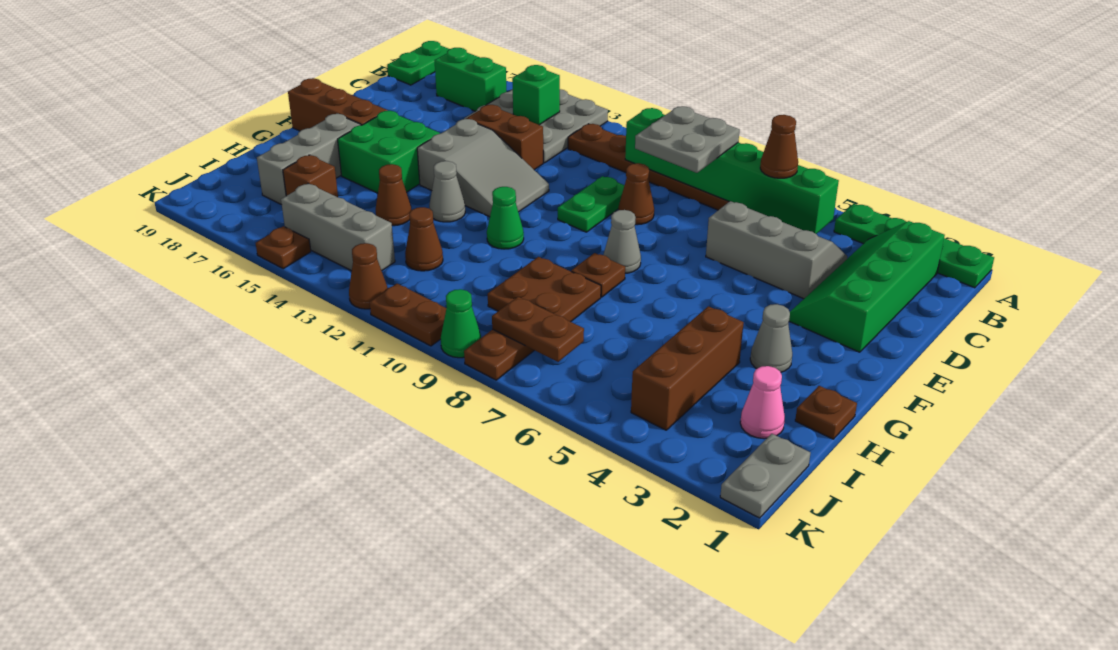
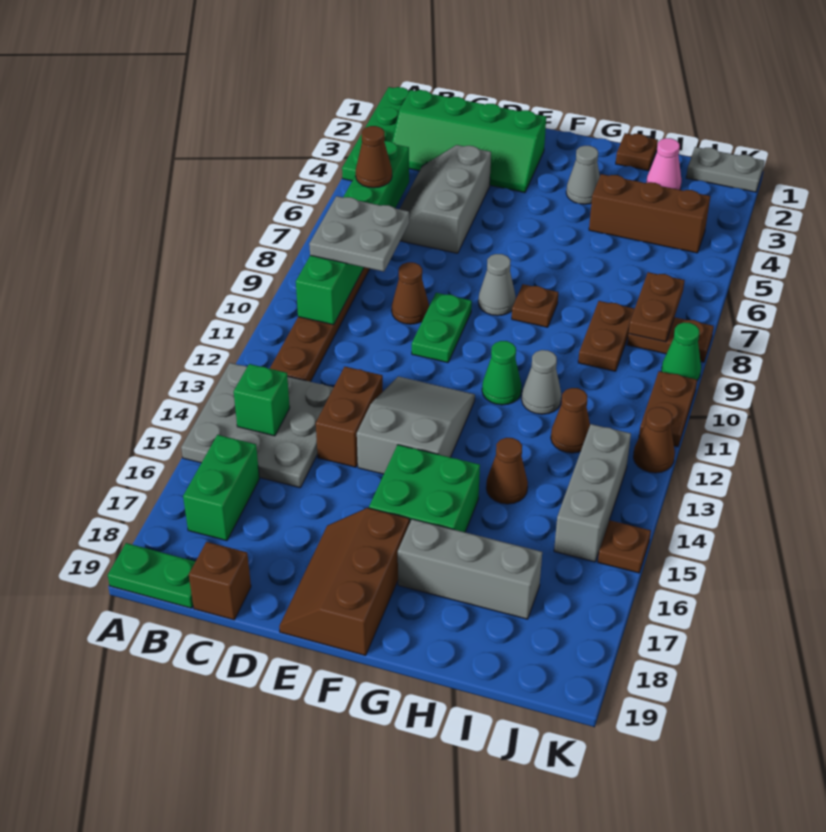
green 1x2 plate [558,176,625,232] -> green 1x2 plate turned to [412,293,472,363]
grey 1x1 cone [429,161,465,222] -> grey 1x1 cone moved to [522,350,561,414]
brown 2x2 plate [488,257,601,322] -> brown 1x2 plate [578,301,634,371]
brown 1x1 brick [283,155,338,197] -> brown 1x1 brick moved to [189,542,251,620]

